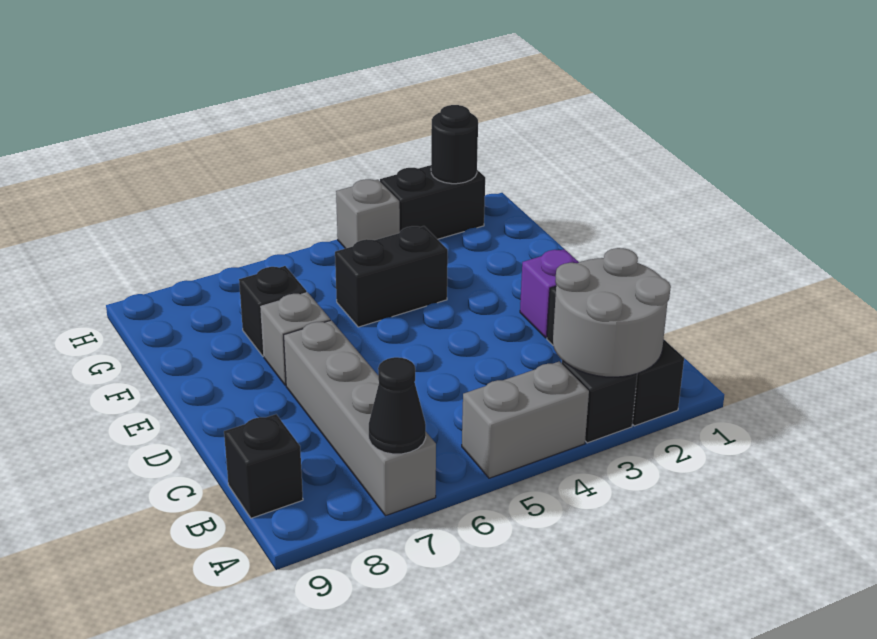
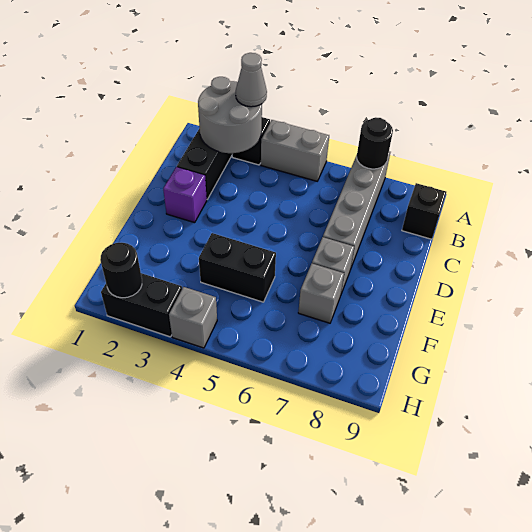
none -> grey 1x1 cone [236,53,267,107]
black 1x1 cone [369,357,426,454] -> black 1x1 round brick [357,117,393,169]
black 1x1 brick [239,266,307,356] -> grey 1x1 brick [298,264,344,323]

